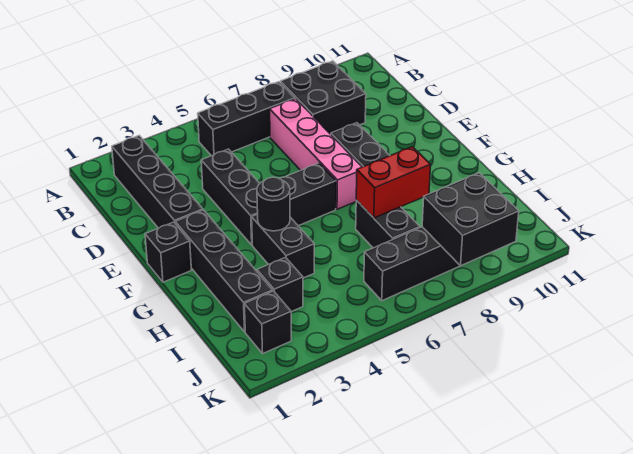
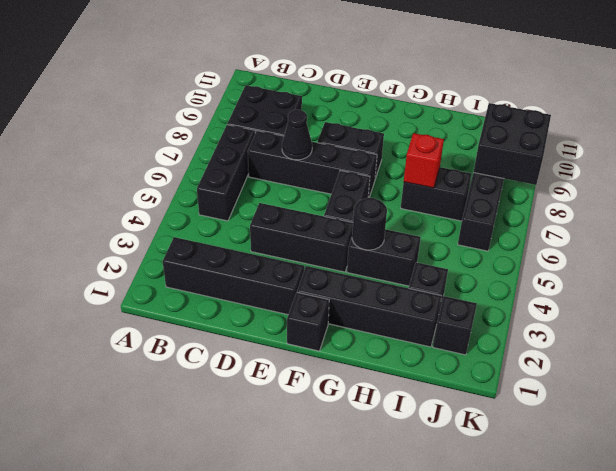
pink 1x4 brick [270,99,362,209] -> black 1x4 brick [248,131,377,198]
none -> black 1x1 cone [282,110,312,160]
red 1x2 brick [356,147,431,218] -> red 1x1 brick [404,133,444,188]

